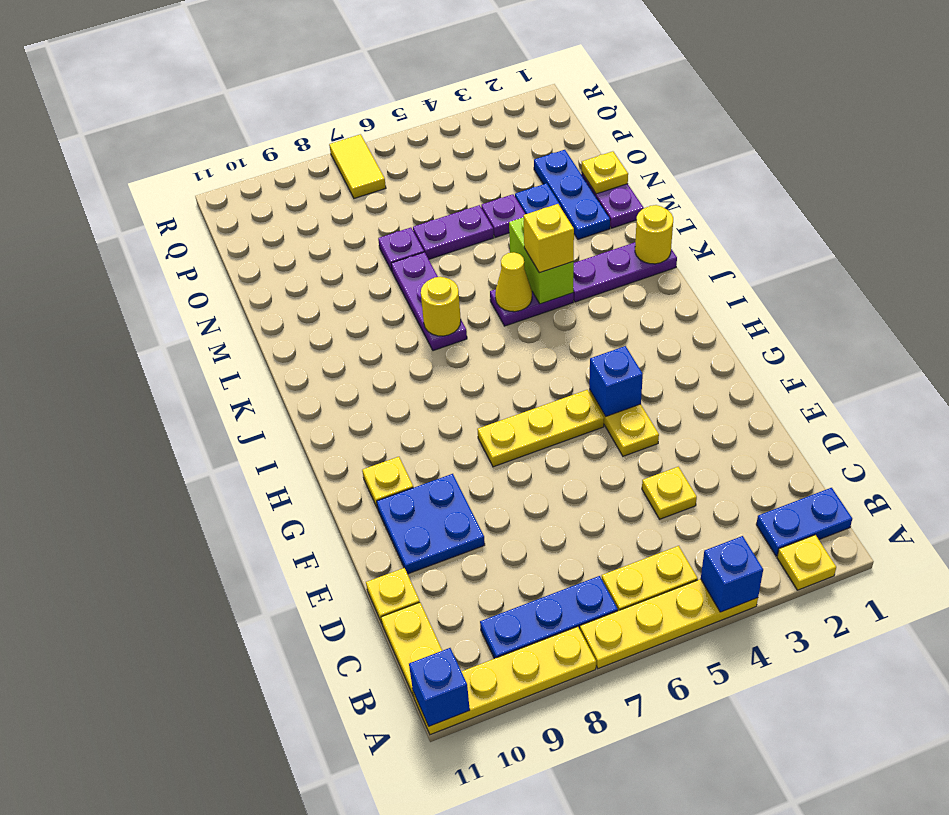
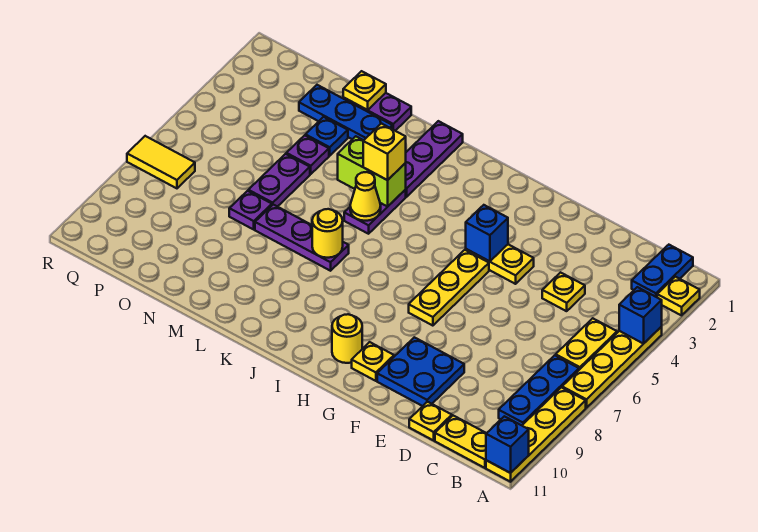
yellow 1x1 round brick [635,205,673,264] -> yellow 1x1 round brick moved to [332,314,362,363]

